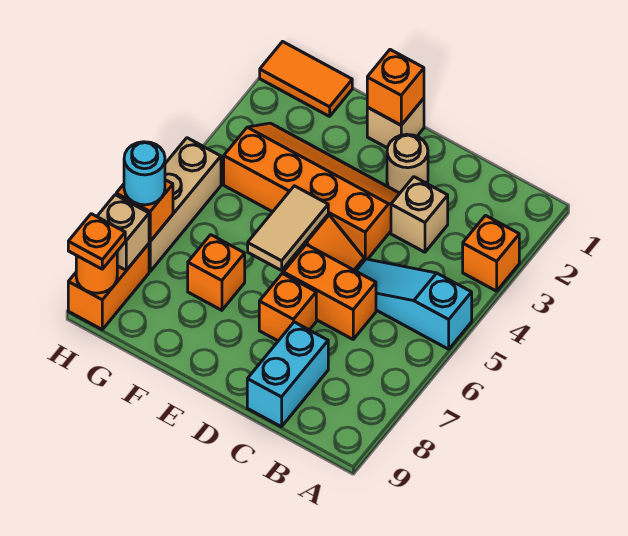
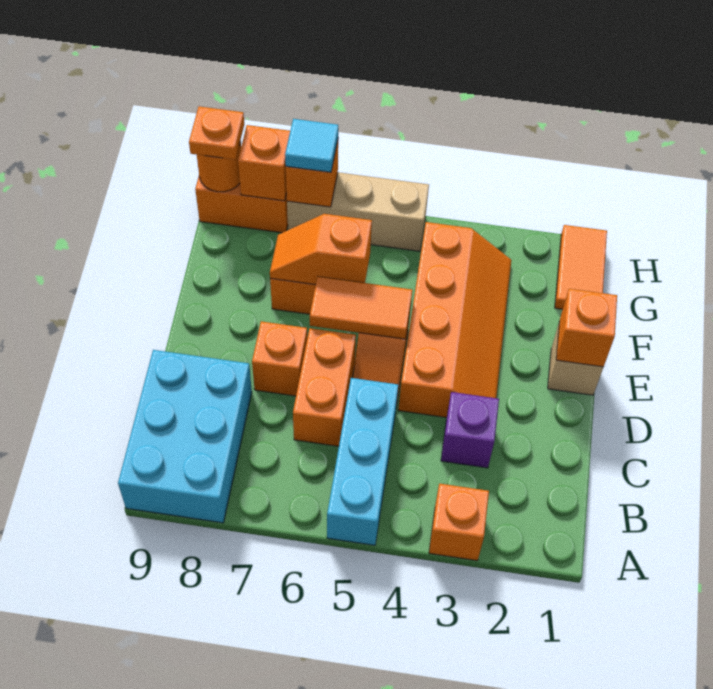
cyan 1x3 slope [356,259,472,349] -> cyan 1x3 brick [327,378,398,545]
tan 1x1 brick [391,177,448,252] -> purple 1x1 brick [441,392,499,468]
cyan 1x2 brick [247,322,328,427] -> cyan 2x3 brick [118,350,252,523]
tan 1x1 round brick [387,134,428,193] -> none
tan 1x2 tile [248,186,328,270] -> orange 1x2 tile [310,277,412,339]
none -> orange 1x2 slope [270,214,372,285]
cyan 1x1 round brick [124,142,165,205] -> cyan 1x1 tile [285,119,338,172]
tan 1x1 brick [97,195,149,270] -> orange 1x1 brick [238,125,290,201]

